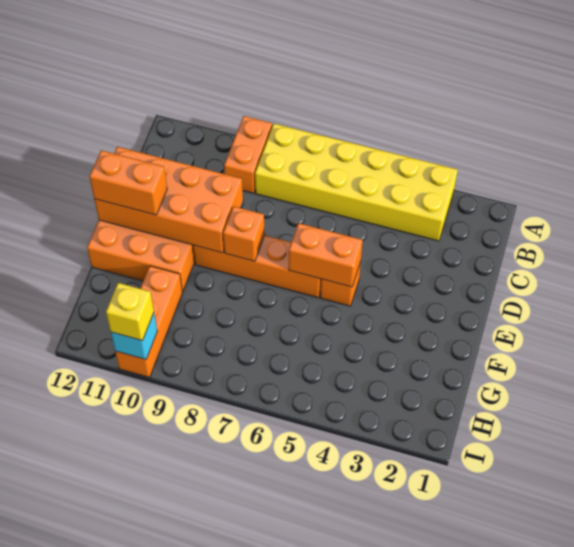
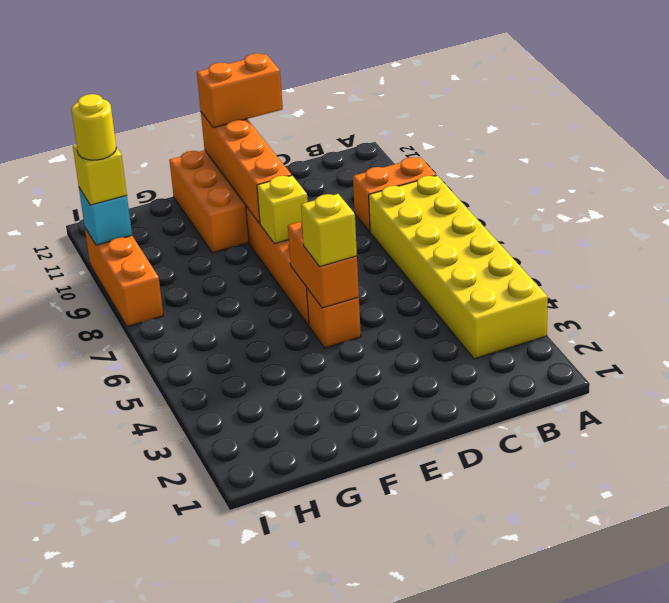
orange 2x4 brick [94,147,243,253] -> orange 1x4 brick [201,112,292,224]
none -> yellow 1x1 brick [301,194,357,266]
orange 1x1 brick [223,206,265,261] -> yellow 1x1 brick [257,176,308,244]
orange 1x2 brick [89,150,167,215] -> orange 1x2 brick turned to [197,54,283,128]
orange 1x3 brick [115,266,182,377] -> orange 1x3 brick turned to [85,228,163,327]
none -> yellow 1x1 round brick [71,94,116,160]

